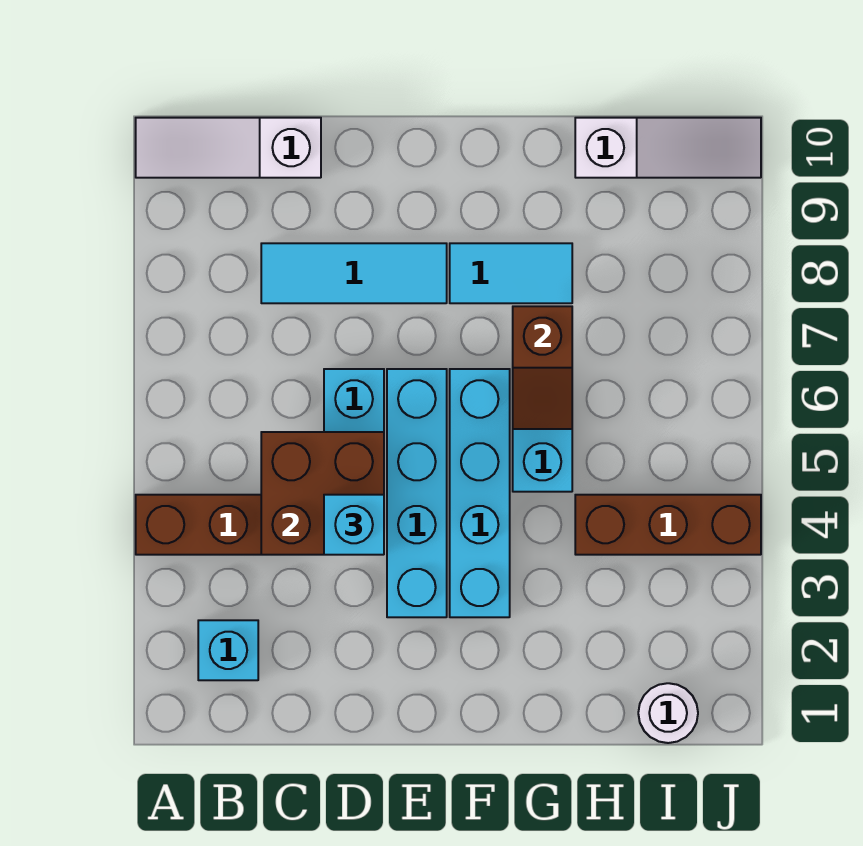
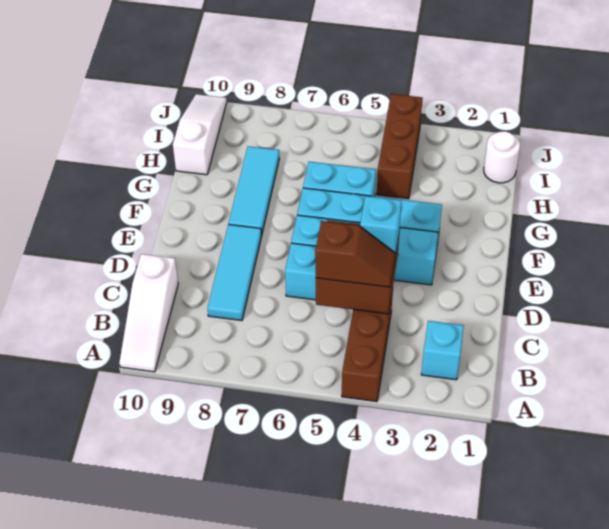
cyan 1x2 tile [450,243,572,303] -> cyan 1x3 tile [229,146,279,235]
brown 1x2 slope [513,306,572,429] -> brown 1x2 slope moved to [315,221,395,287]

